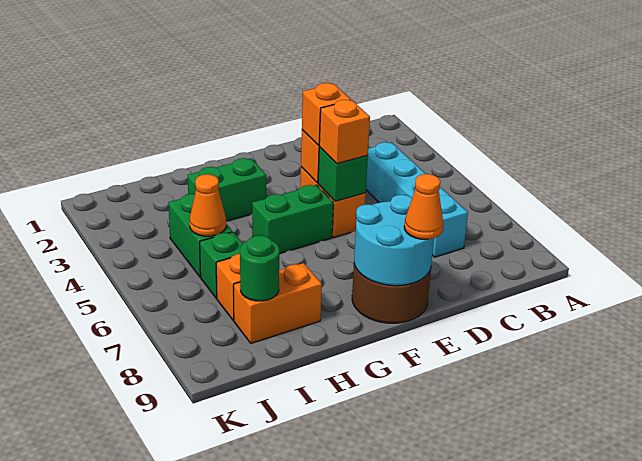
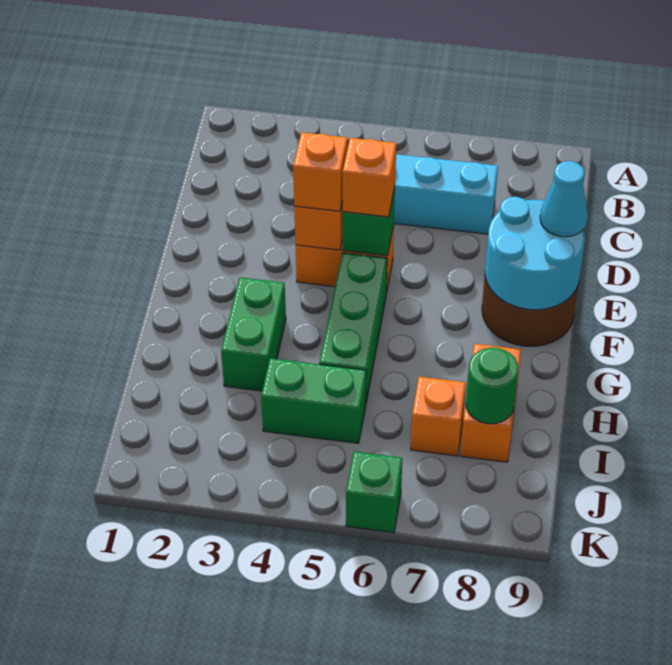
orange 1x1 cone [404,174,444,239] -> cyan 1x1 cone [540,161,588,237]
green 1x2 brick [252,185,333,254] -> green 1x3 brick [319,253,387,402]
orange 1x1 cone [190,174,226,236] -> none
green 1x1 brick [200,232,243,298] -> green 1x1 brick moved to [346,452,402,533]

